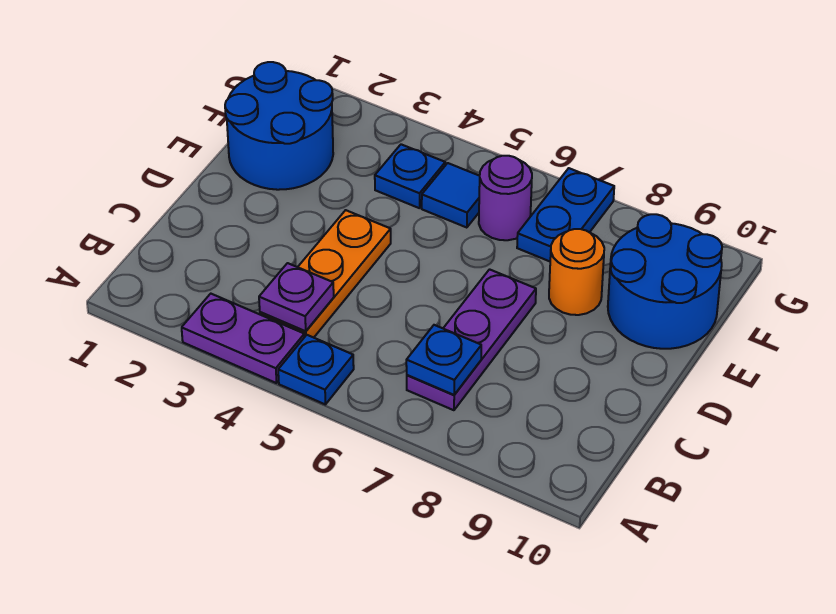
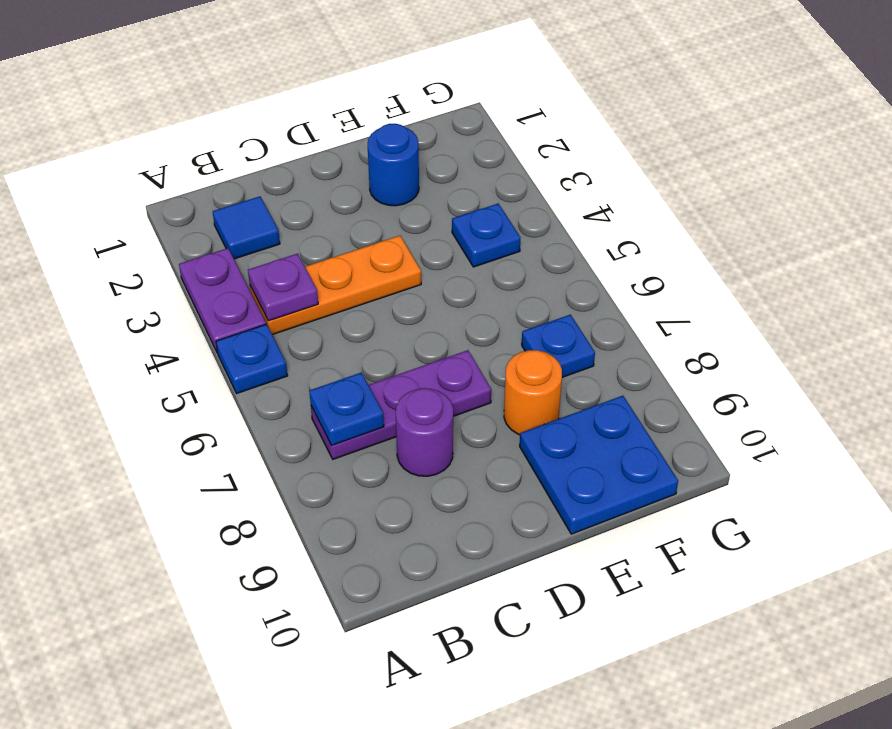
blue 2x2 round brick [225,62,333,190] -> blue 1x1 round brick [368,124,419,206]
blue 2x2 round brick [608,214,722,349] -> blue 2x2 plate [520,396,678,534]
blue 1x1 tile [422,163,480,228] -> blue 1x1 tile moved to [213,196,280,259]
purple 1x1 round brick [479,156,532,240] -> purple 1x1 round brick moved to [396,388,453,476]
blue 1x2 plate [517,168,614,261] -> blue 1x1 plate [522,315,595,377]

